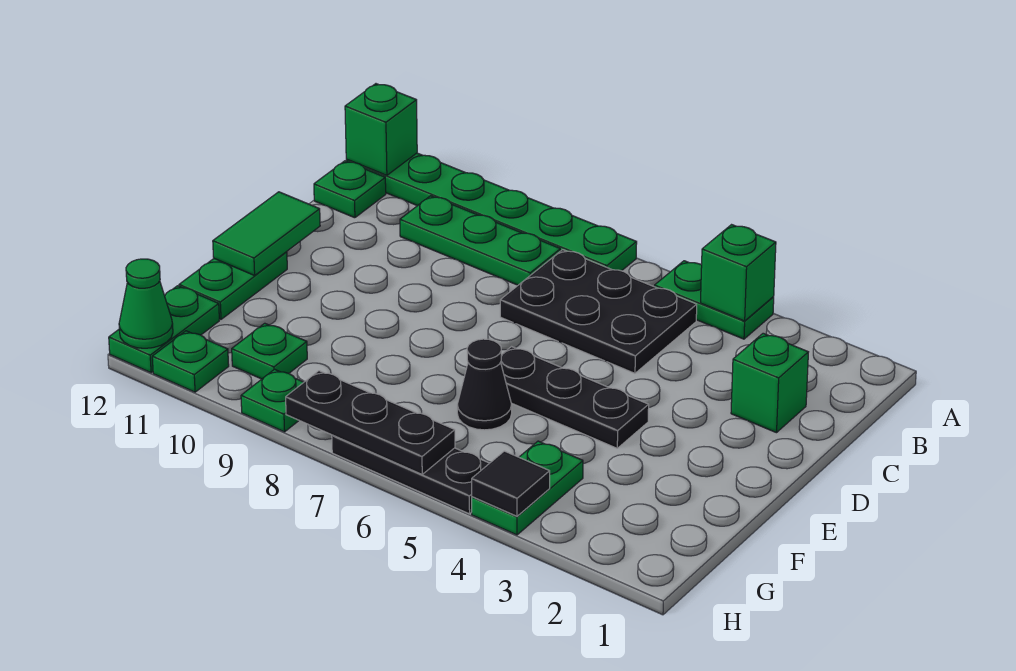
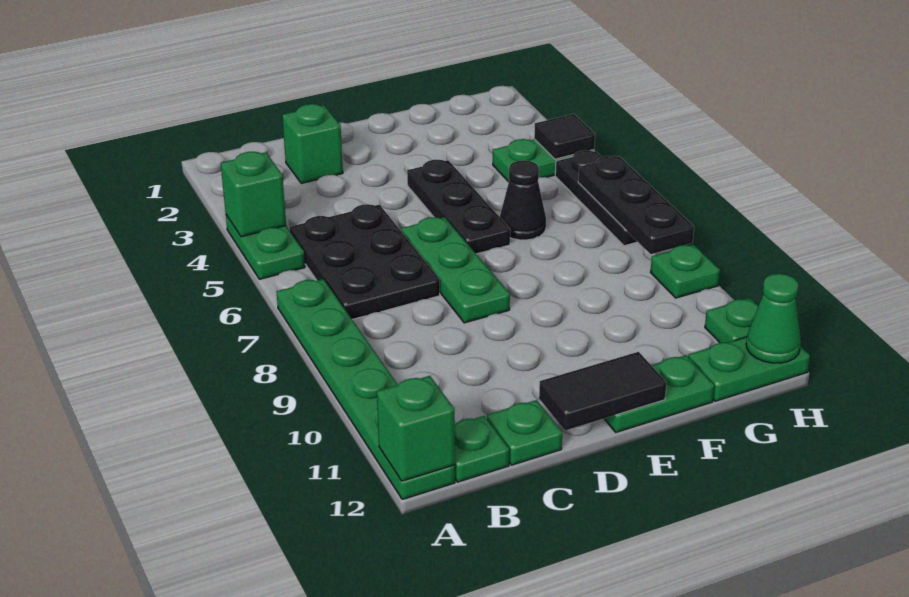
green 1x3 plate [400,196,560,285] -> green 1x3 plate moved to [401,217,510,323]
green 1x2 tile [213,192,320,275] -> black 1x2 tile [539,352,667,431]
green 1x1 plate [232,323,307,379] -> green 1x1 plate moved to [487,400,562,465]

